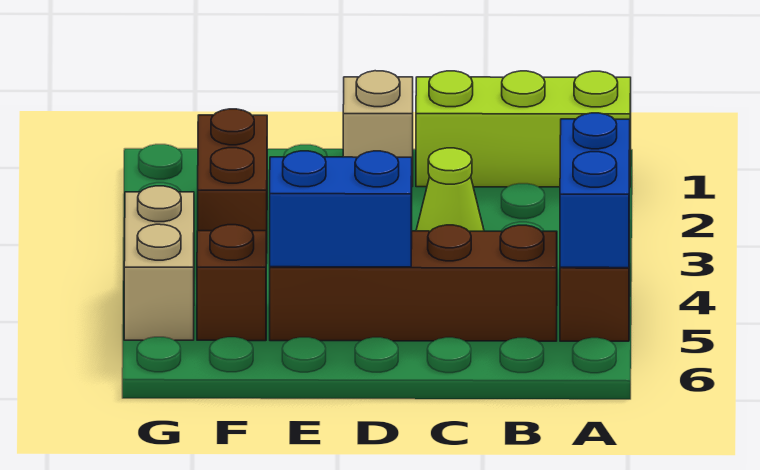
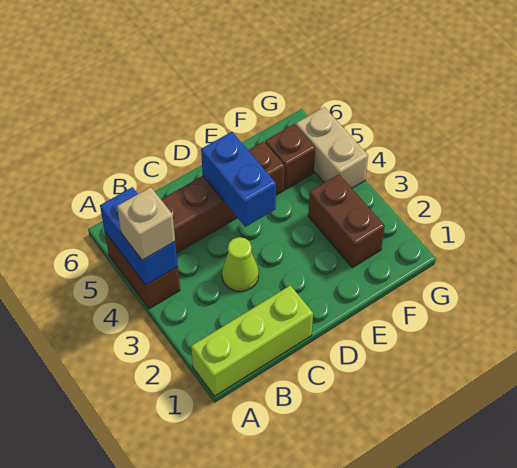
tan 1x1 brick [343,71,413,186] -> tan 1x1 brick moved to [117,187,175,260]
blue 1x2 brick [270,151,412,267] -> blue 1x2 brick turned to [201,132,276,227]

